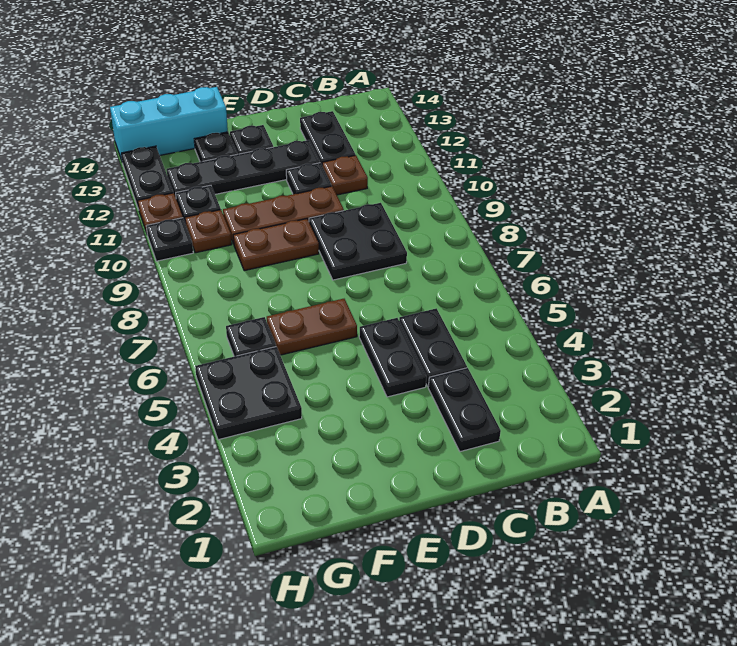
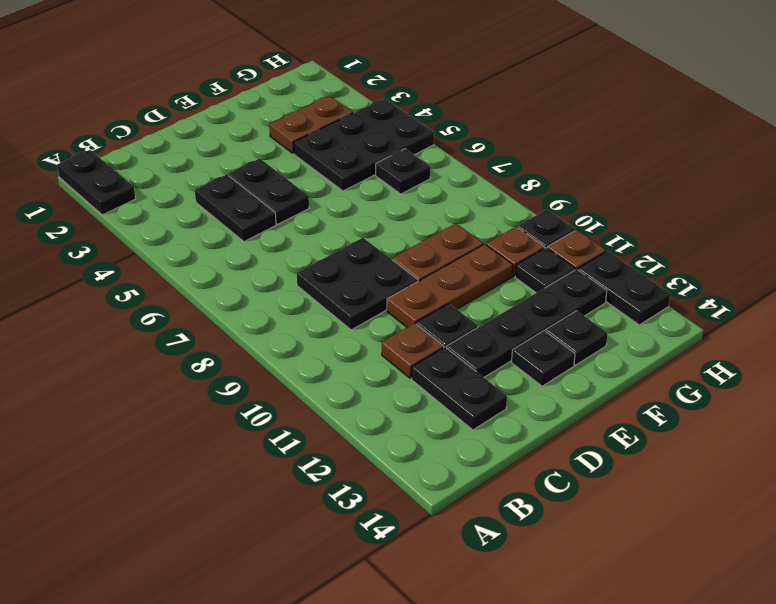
black 1x2 plate [428,368,501,452] -> black 1x2 plate moved to [57,150,135,215]
brown 1x2 plate [267,299,357,355] -> brown 1x2 plate moved to [269,96,353,153]
cyan 1x3 brick [110,87,228,161] -> none
black 2x2 plate [195,347,302,440] -> black 2x3 plate [293,98,434,191]

